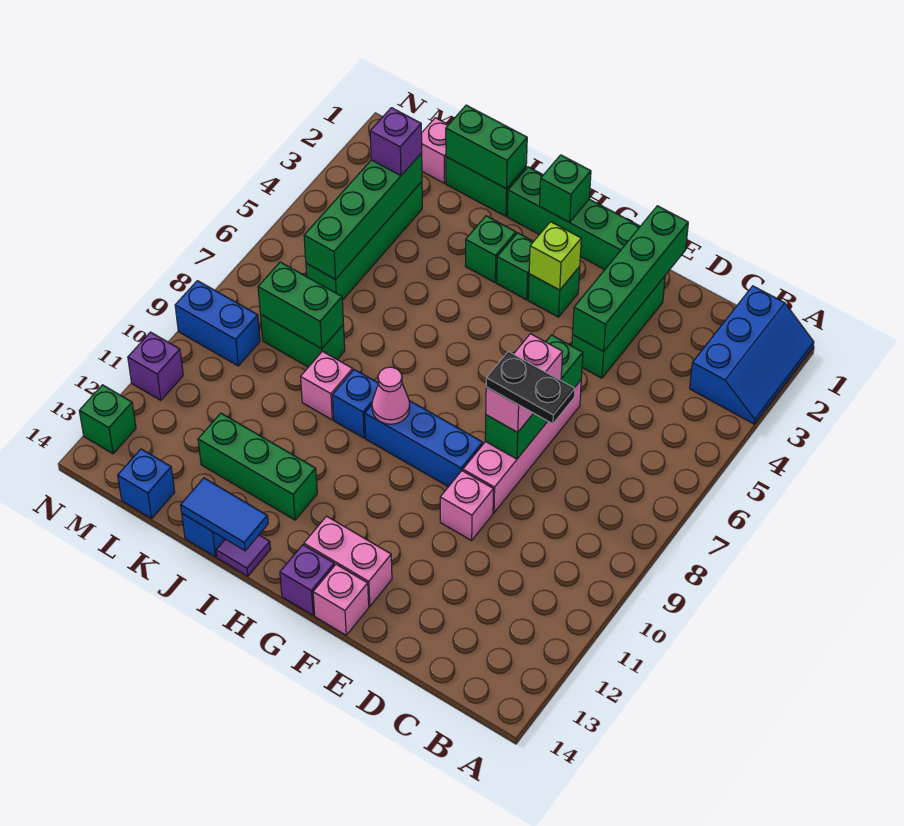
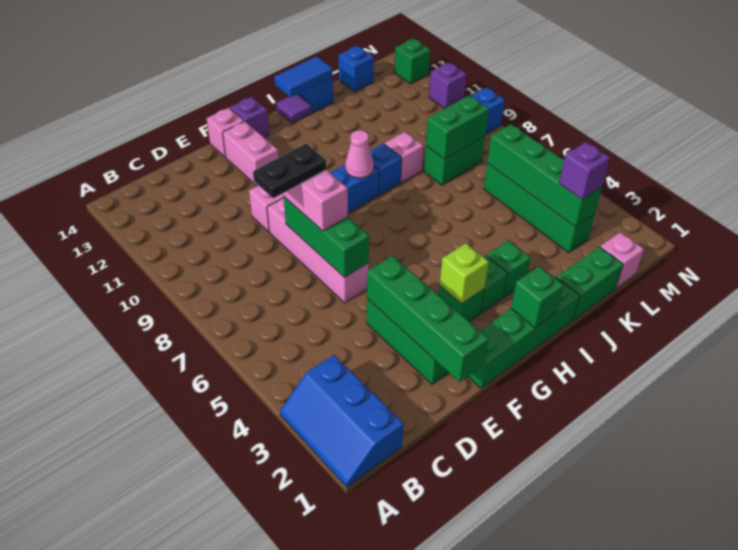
pink 1x2 brick [304,516,392,606] -> pink 1x2 brick turned to [223,121,279,186]
green 1x3 brick [198,413,317,520] -> none
green 1x2 brick [446,105,527,189] -> none

